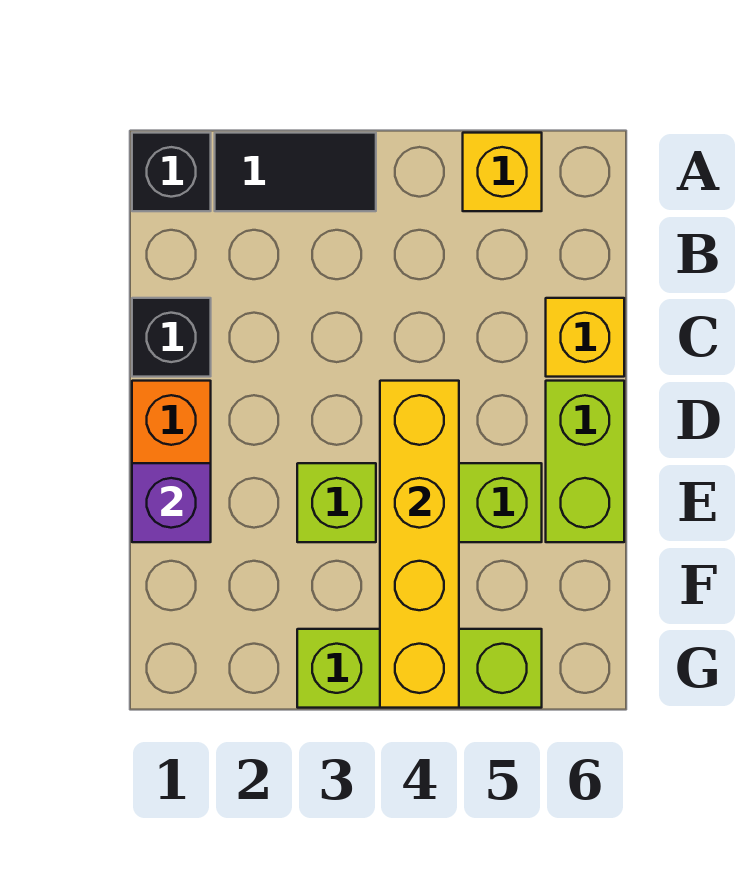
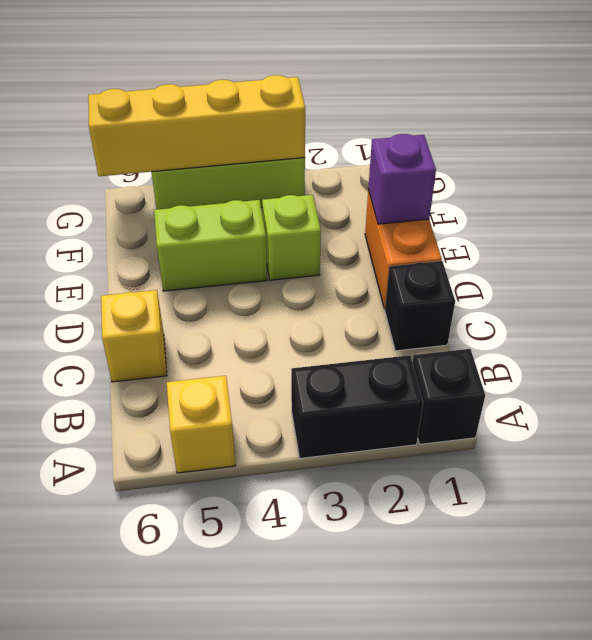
black 1x2 tile [215,133,376,211] -> black 1x2 brick [291,355,423,458]
yellow 1x4 brick [380,381,459,708] -> yellow 1x4 brick turned to [88,75,305,176]
lime 1x2 brick [546,381,624,542] -> none

